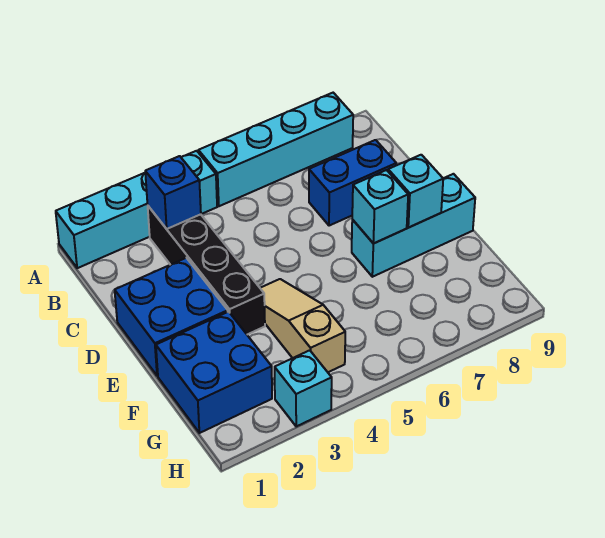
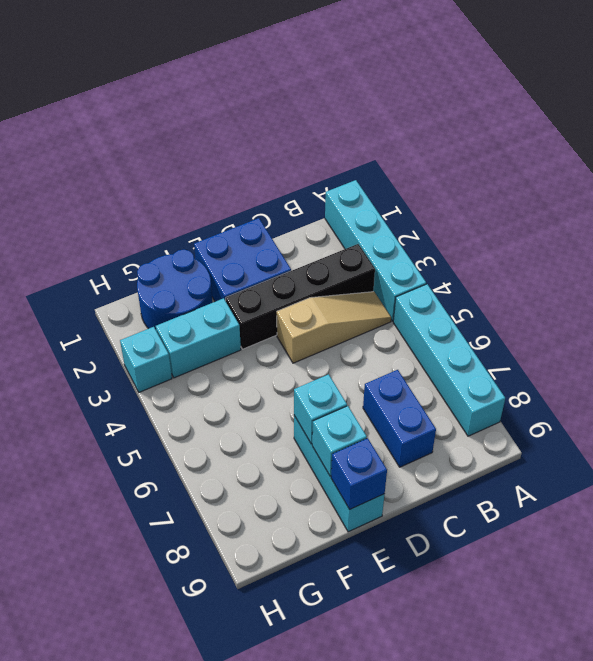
blue 1x1 brick [145,156,201,229] -> blue 1x1 brick moved to [331,438,387,509]
tan 1x3 slope [260,279,345,372] -> tan 1x3 slope moved to [277,292,391,363]
blue 2x2 brick [156,312,272,433] -> blue 2x2 round brick [137,250,213,329]
none -> cyan 1x2 brick [156,298,241,378]

